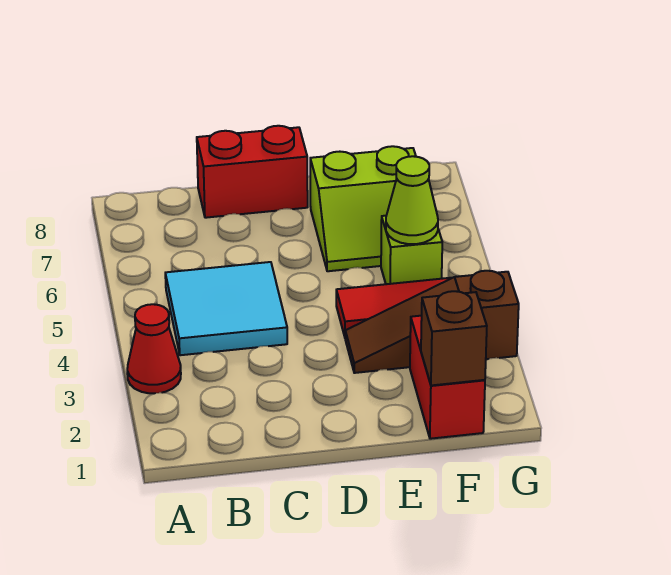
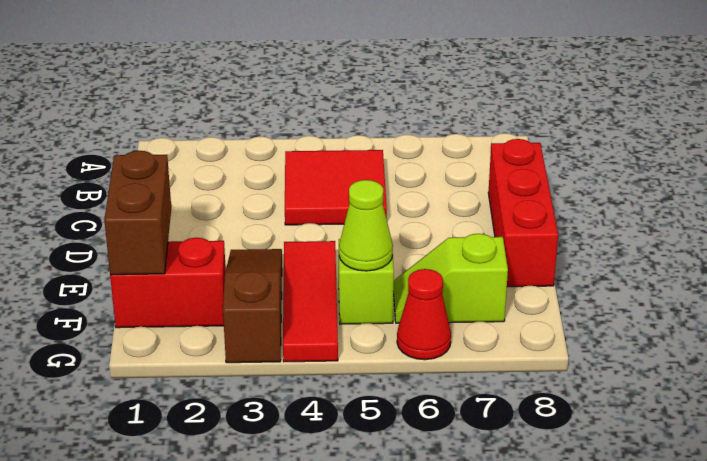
red 1x1 cone [127,304,181,393] -> red 1x1 cone moved to [397,269,451,360]
cyan 2x2 tile [165,262,287,355] -> red 2x2 tile [285,150,387,225]
red 1x2 brick [197,126,308,218] -> red 1x3 brick [488,139,558,287]
lime 2x2 slope [310,146,416,271] -> lime 1x2 slope [393,234,508,323]
brown 1x1 brick [421,291,487,385] -> brown 1x2 brick [104,151,171,275]

